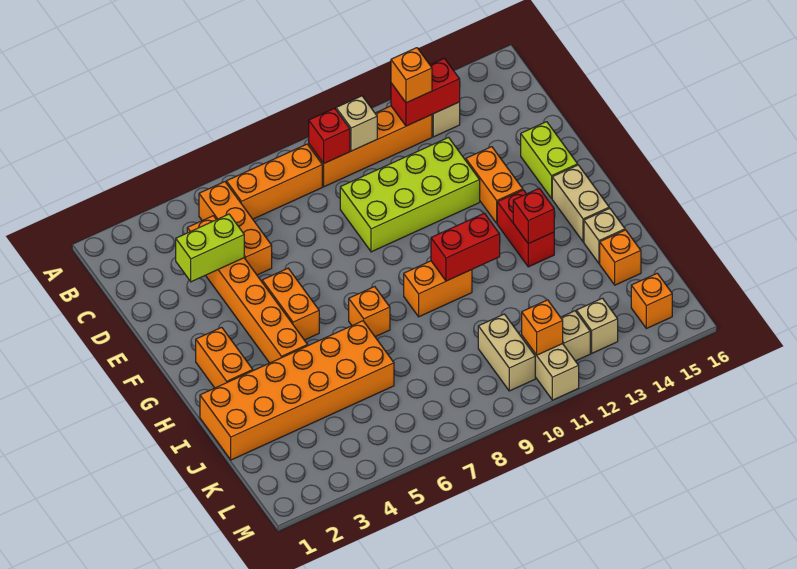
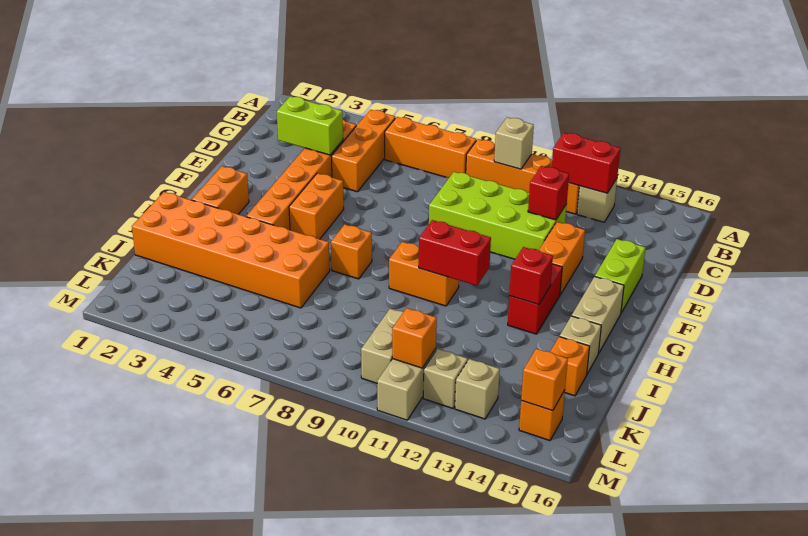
red 1x1 brick [309,108,350,163] -> red 1x1 brick moved to [528,166,569,220]
orange 1x1 brick [391,48,432,103] -> orange 1x1 brick moved to [521,349,568,411]

